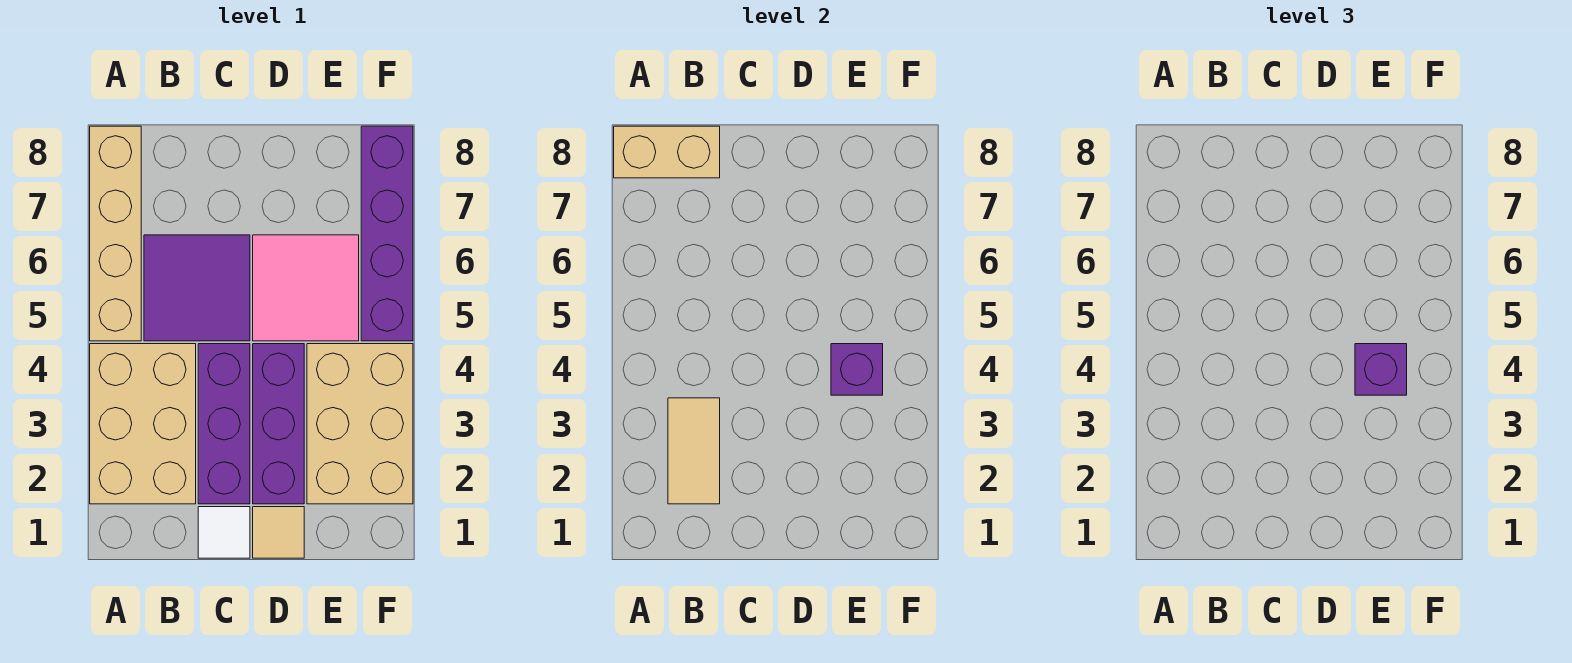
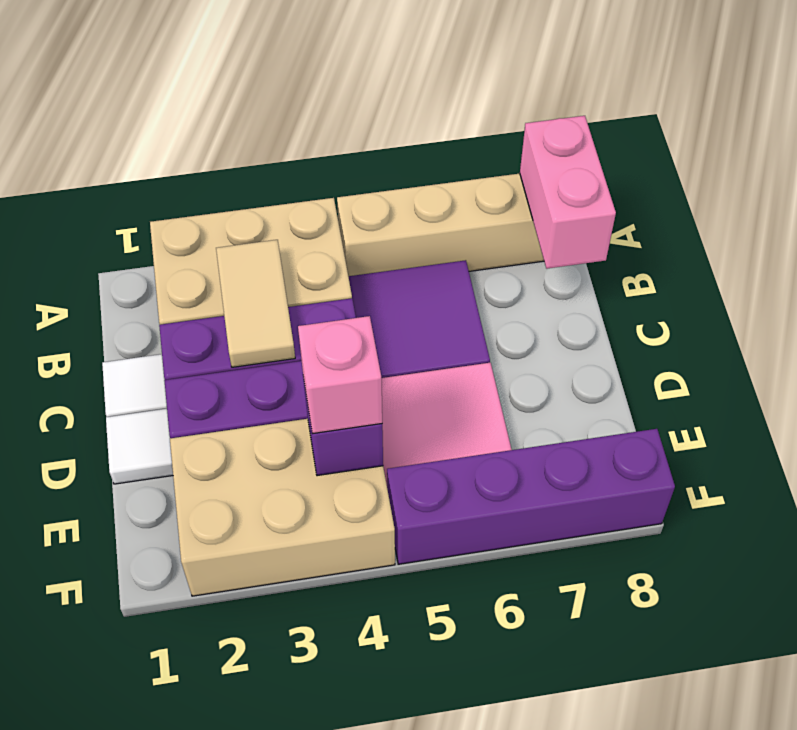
tan 1x2 brick [614,126,720,178] -> pink 1x2 brick [520,116,616,269]
tan 1x2 tile [668,398,720,504] -> tan 1x2 tile turned to [216,240,295,367]
tan 1x1 tile [253,507,304,558] -> white 1x1 tile [106,409,173,484]
purple 1x1 brick [1355,344,1407,395] -> pink 1x1 brick [298,316,382,434]

